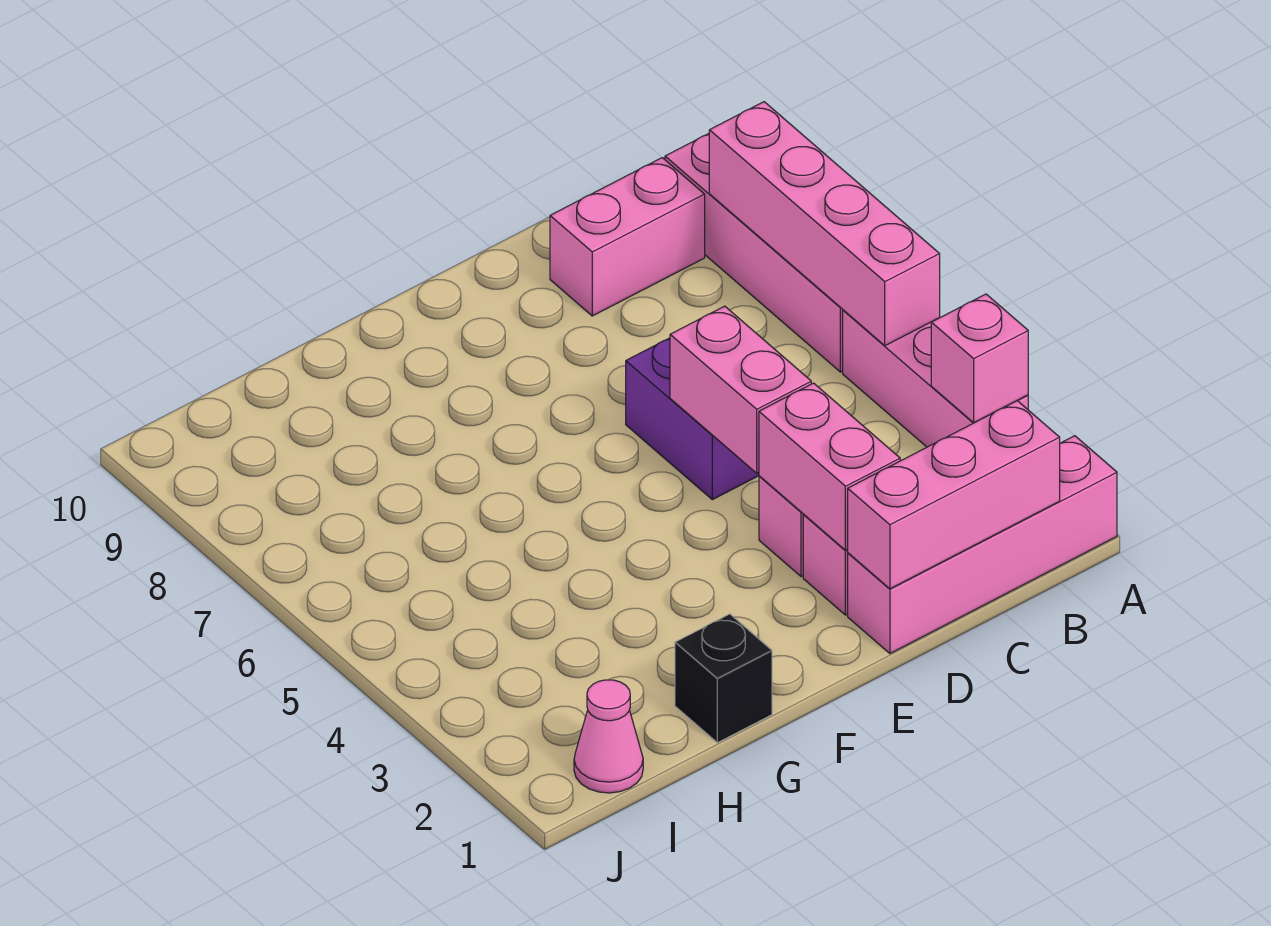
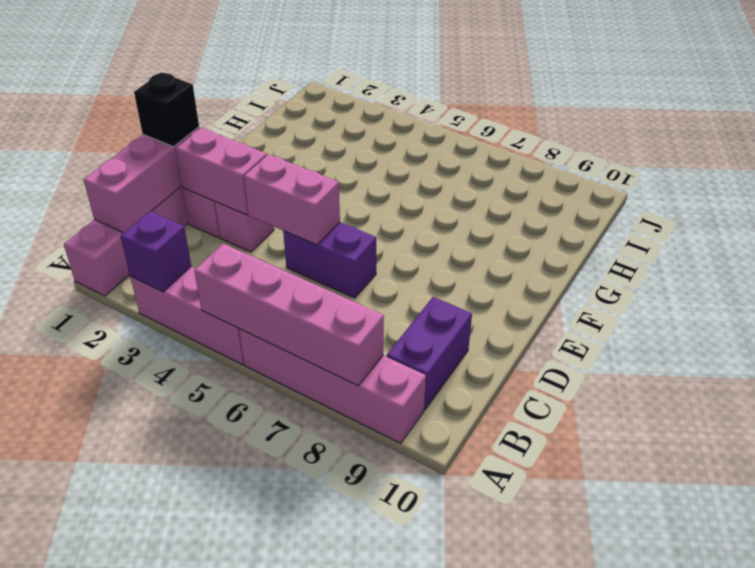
pink 1x1 brick [931,294,1028,423] -> purple 1x1 brick [120,211,191,292]
pink 1x2 brick [550,158,705,316] -> purple 1x2 brick [387,297,472,410]
black 1x1 brick [675,614,772,743] -> black 1x1 brick moved to [134,73,199,147]
pink 1x1 cone [574,680,643,793] -> none

